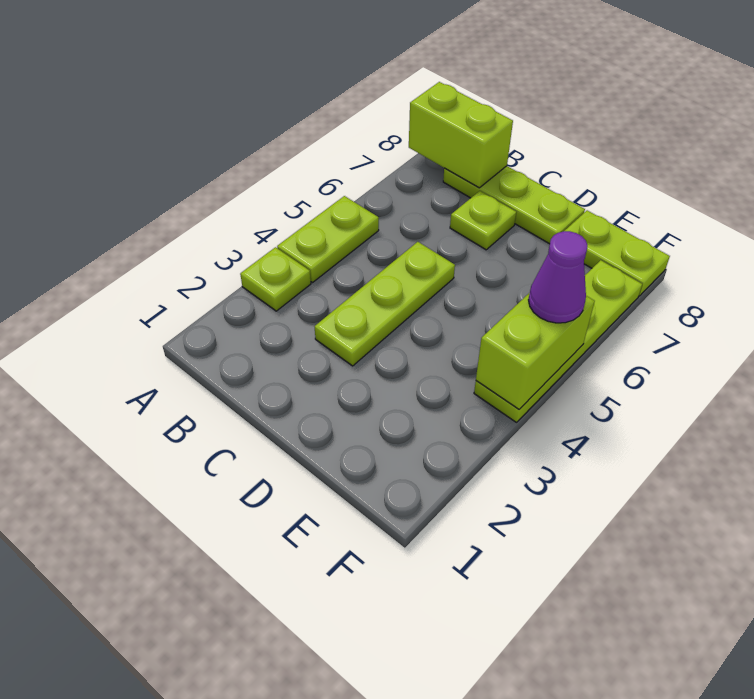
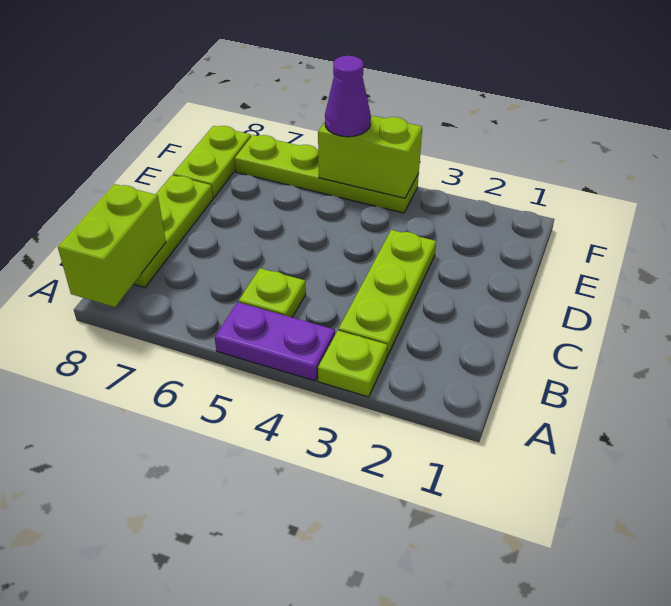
lime 1x2 plate [277,196,379,282] -> purple 1x2 plate [215,302,335,381]
lime 1x3 plate [315,242,455,366] -> lime 1x3 plate turned to [339,230,436,357]
lime 1x1 plate [450,191,516,250] -> lime 1x1 plate moved to [239,268,306,317]

